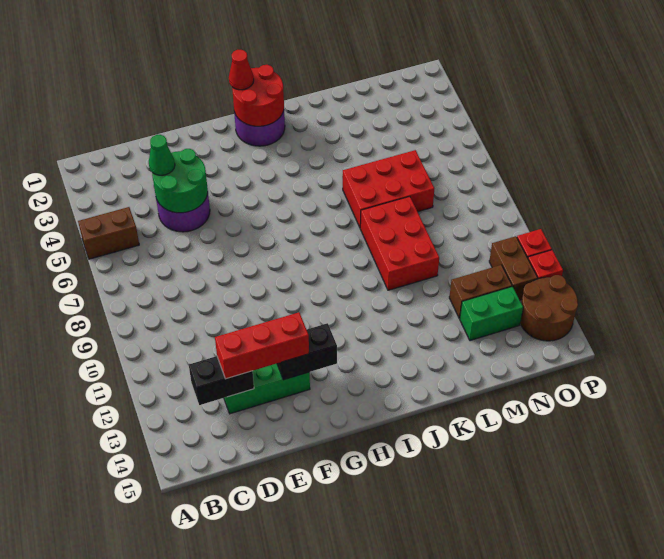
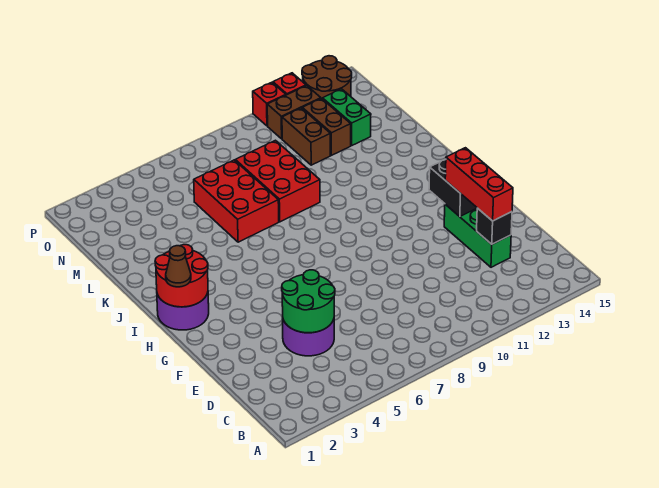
brown 1x2 brick [78,207,139,259] -> brown 1x2 brick moved to [282,108,330,165]
black 1x2 brick [189,356,254,405] -> black 1x1 brick [477,208,512,244]
green 1x1 cone [149,135,175,175] -> none
red 1x1 cone [229,50,254,90] -> brown 1x1 cone [166,246,191,287]
red 2x3 brick [360,196,439,290] -> red 2x3 brick turned to [235,140,320,222]

